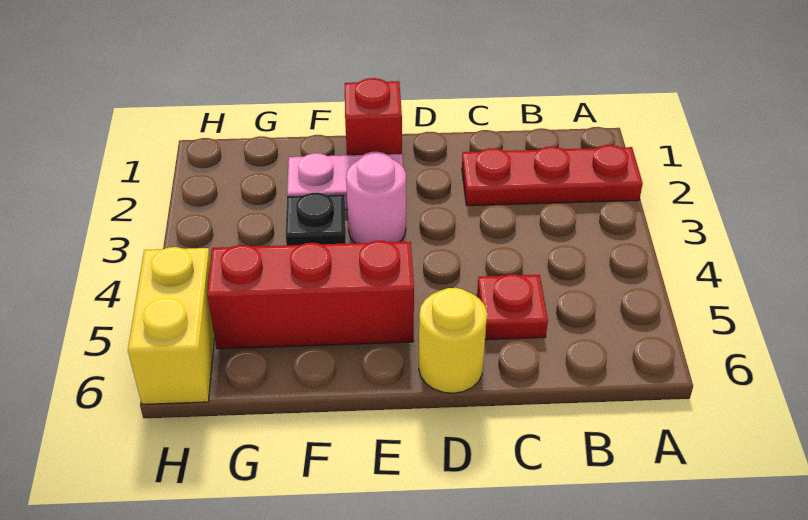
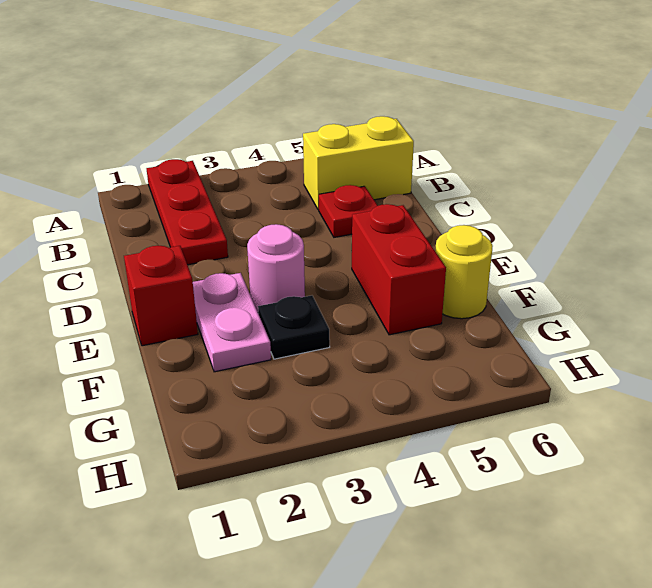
yellow 1x1 round brick [419,288,487,393] -> yellow 1x1 round brick moved to [435,225,493,319]
red 1x3 brick [207,241,414,349] -> red 1x2 brick [352,204,446,335]
yellow 1x2 brick [128,247,215,404] -> yellow 1x2 brick moved to [303,116,414,210]

